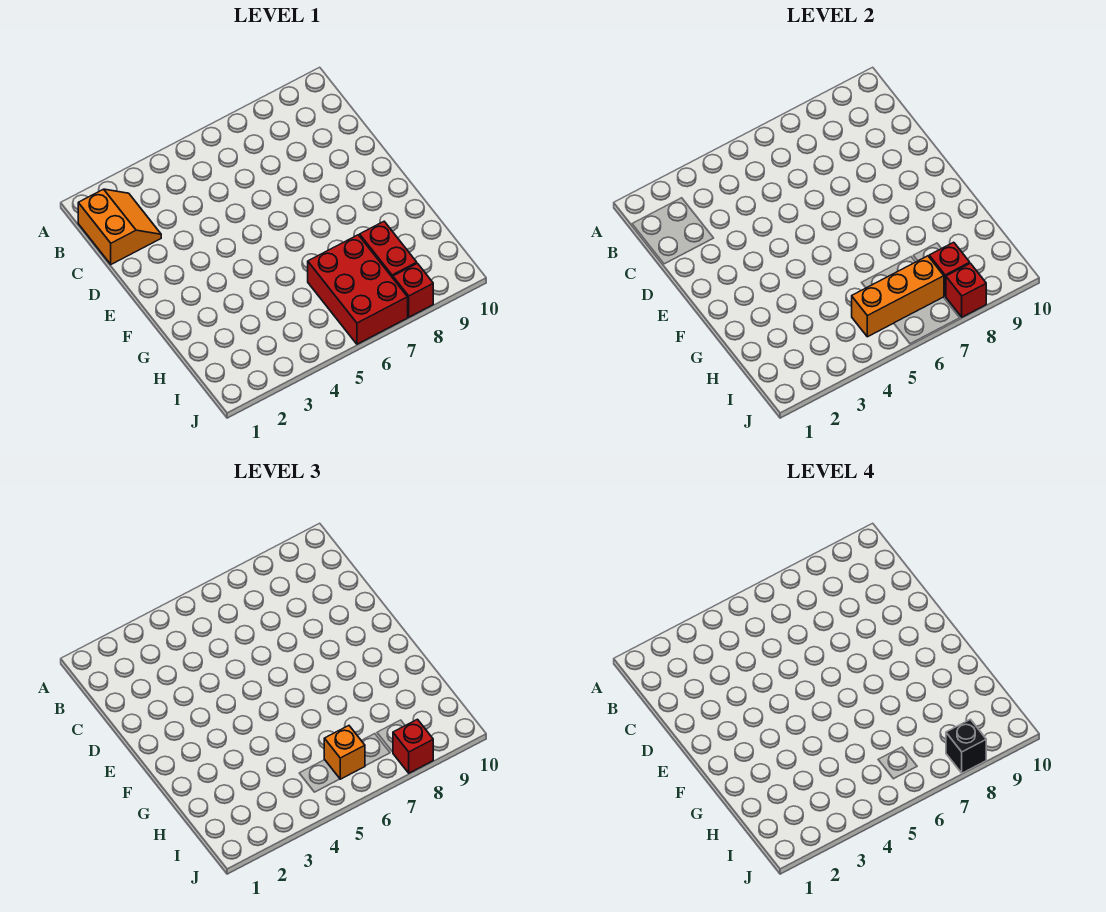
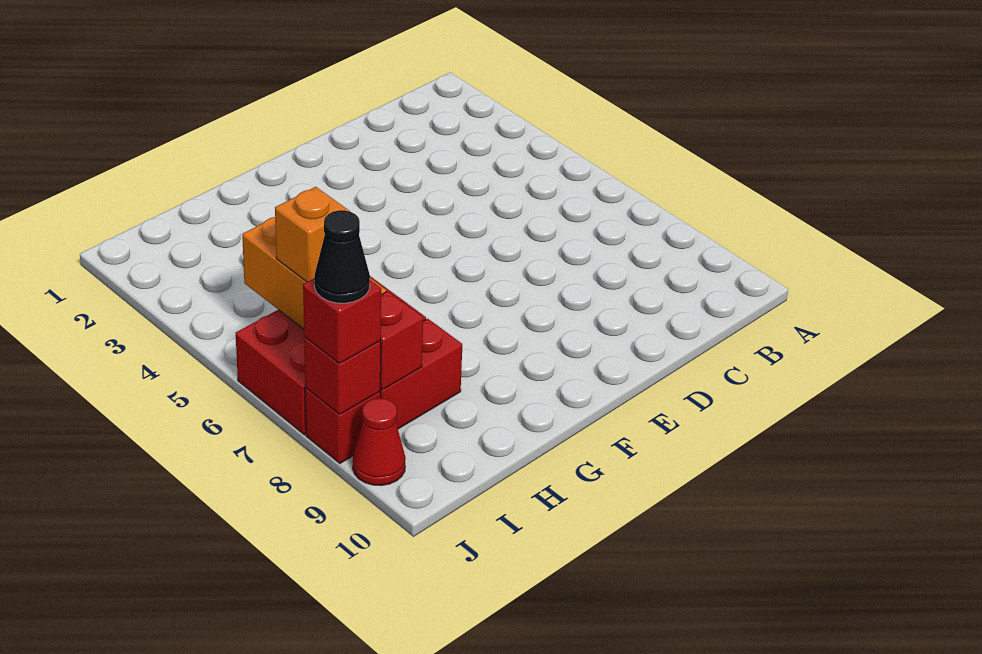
orange 2x2 slope [78,189,161,264] -> none
black 1x1 brick [946,719,986,773] -> black 1x1 cone [314,210,370,303]
none -> red 1x1 cone [353,398,406,486]

